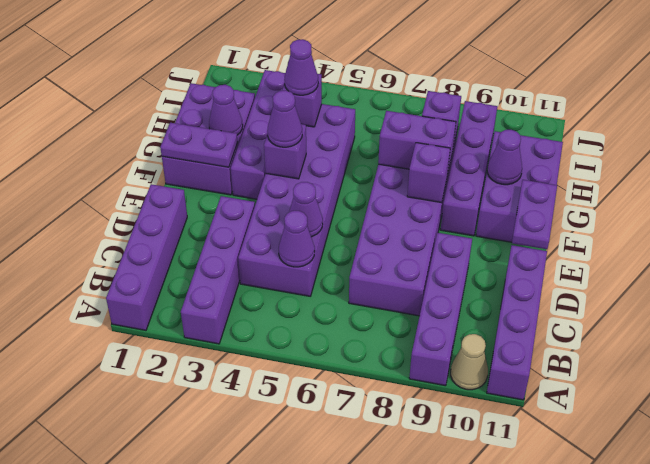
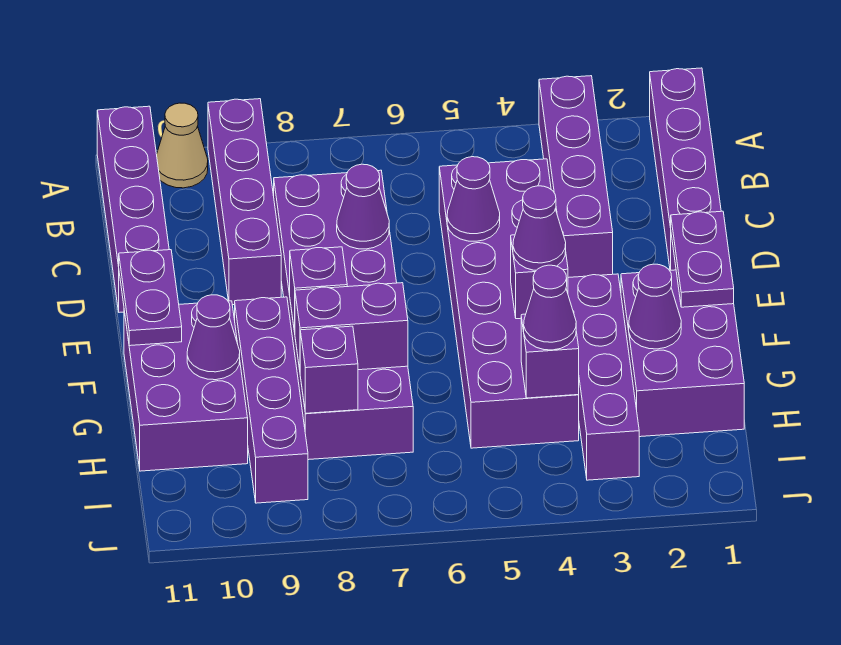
purple 1x1 cone [279,211,315,267] -> purple 1x1 cone moved to [337,164,389,249]
purple 1x2 plate [160,123,238,167] -> purple 1x2 plate turned to [671,211,734,307]

